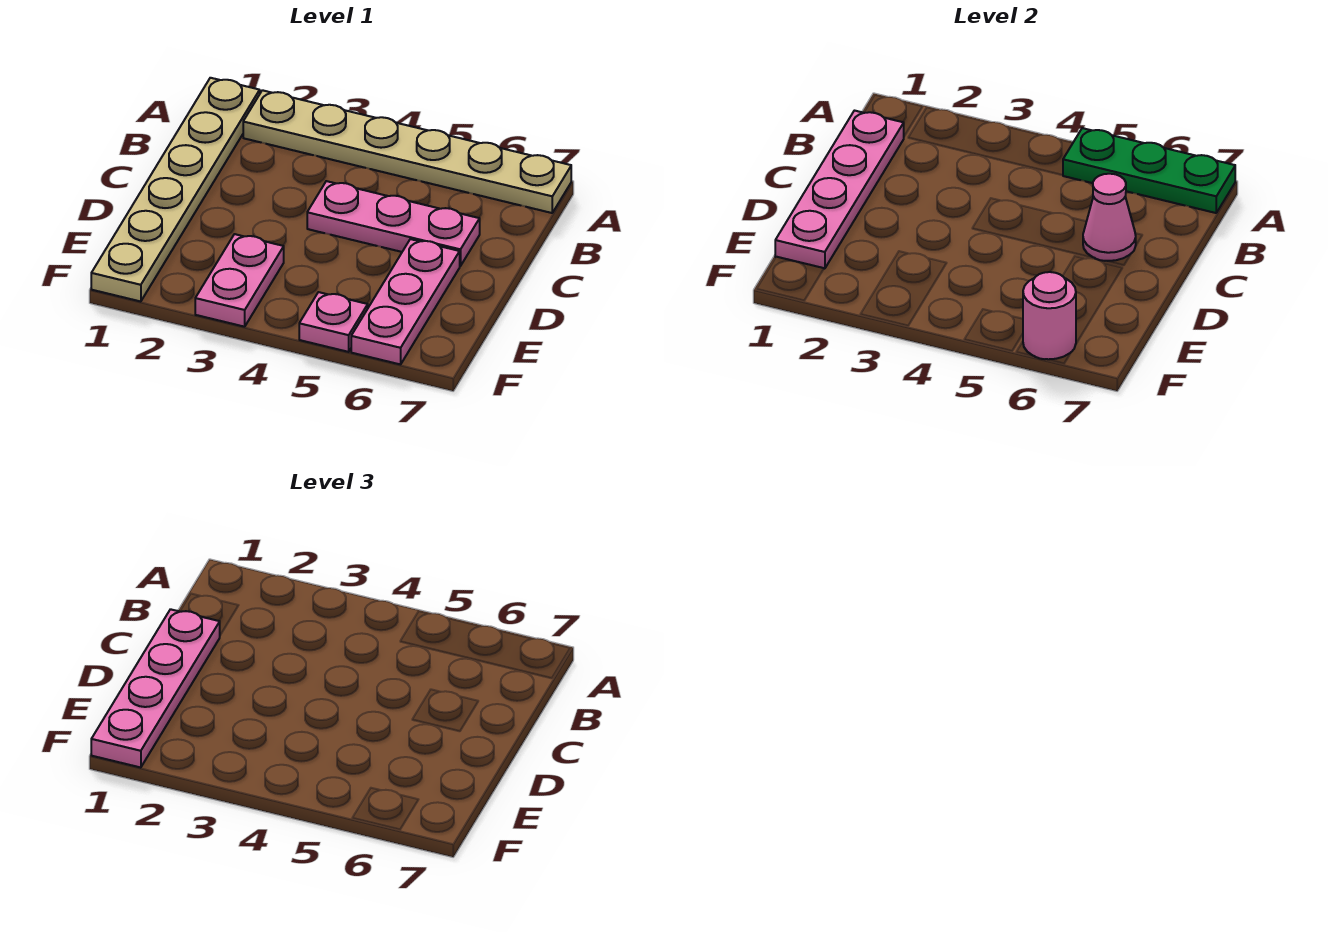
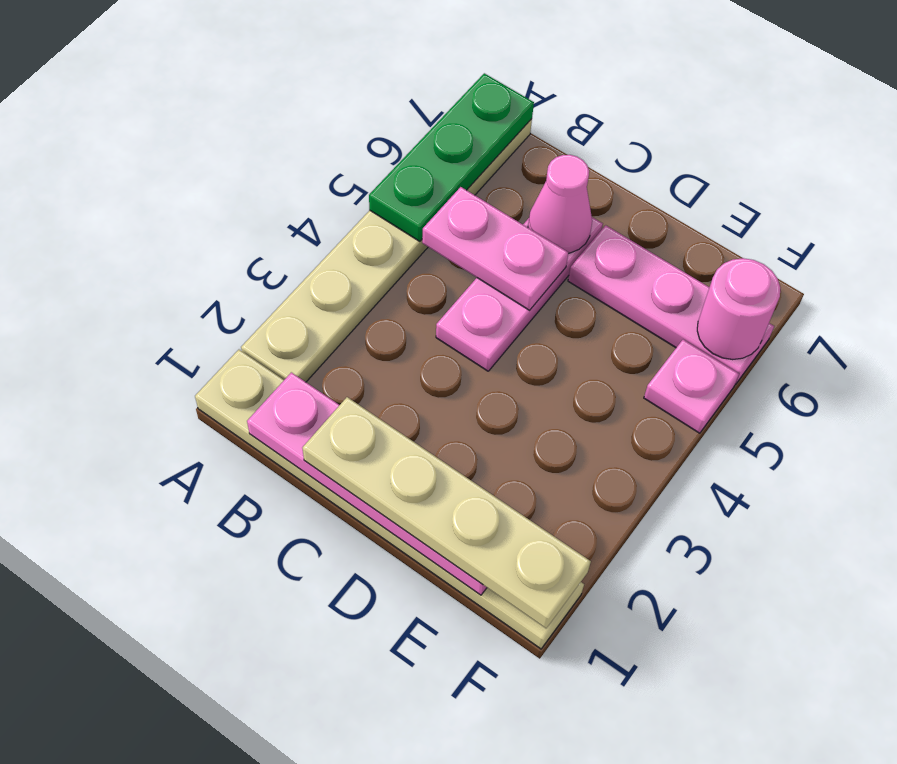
pink 1x4 plate [91,609,220,768] -> tan 1x4 plate [303,397,591,628]
pink 1x2 plate [195,234,284,327] -> pink 1x2 plate moved to [422,187,568,310]

